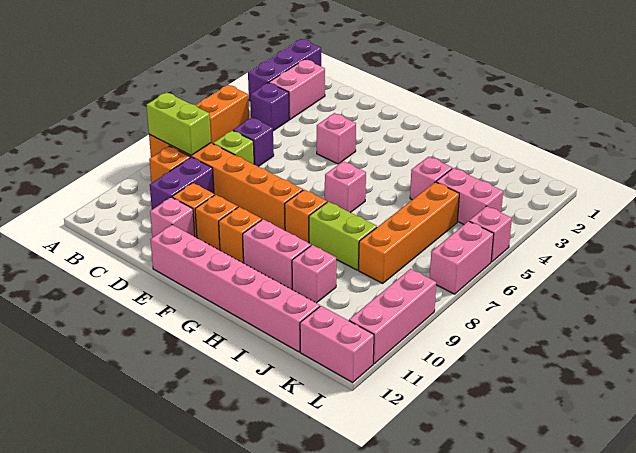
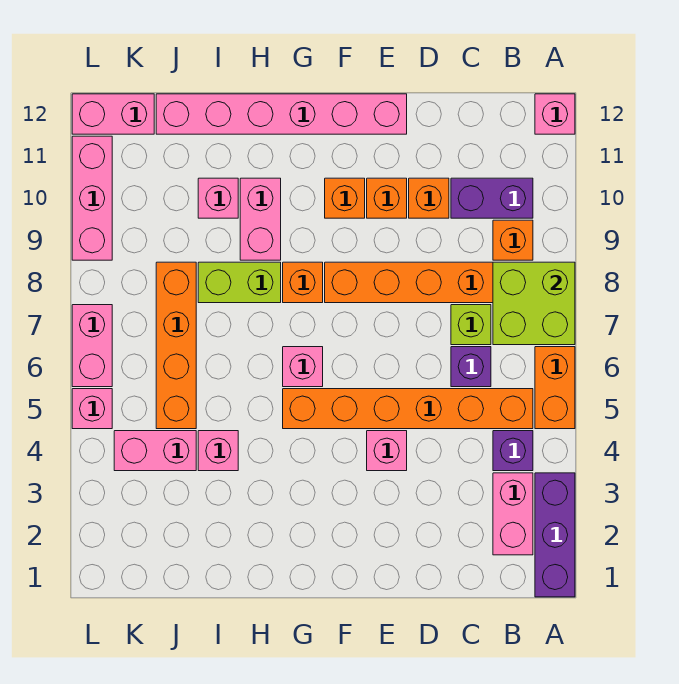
lime 1x2 brick [147,92,211,155] -> lime 2x2 brick [493,262,575,345]
none -> orange 1x6 brick [283,389,533,429]
purple 1x2 brick [150,157,214,210] -> purple 1x2 brick turned to [451,178,533,218]
pink 1x1 brick [150,197,195,238] -> pink 1x1 brick moved to [535,94,575,134]
pink 1x2 brick [243,219,311,289] -> pink 1x2 brick turned to [240,178,281,260]

